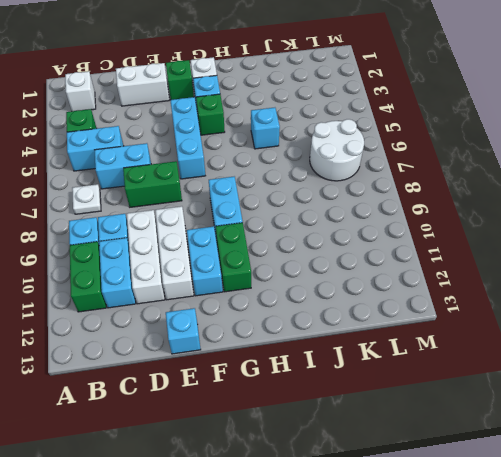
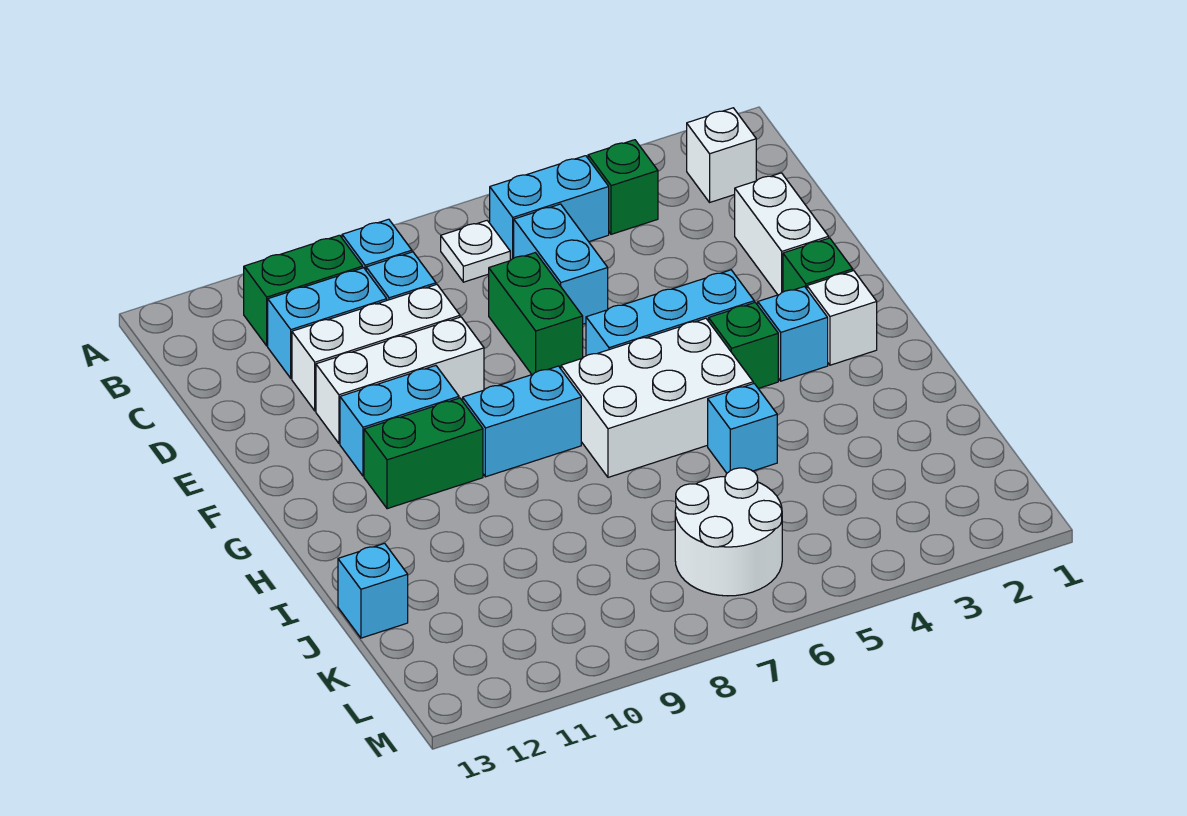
cyan 1x2 brick [67,126,123,171] -> cyan 1x2 brick turned to [489,156,609,260]
cyan 1x1 brick [166,308,201,354] -> cyan 1x1 brick moved to [338,543,408,638]
none -> white 2x3 brick [561,318,753,477]

